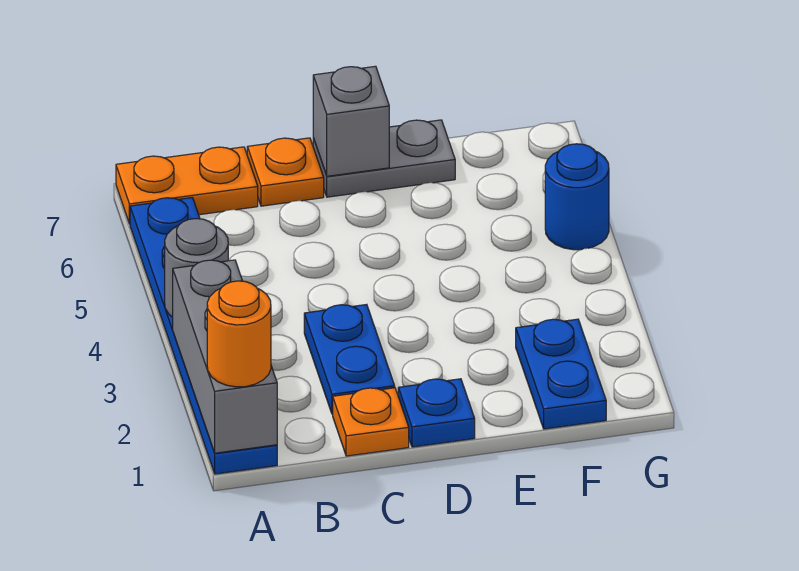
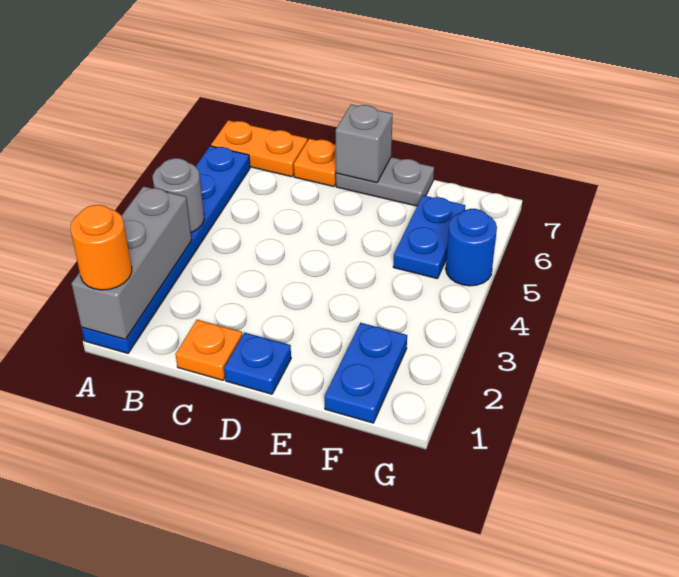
blue 1x2 plate [304,304,395,414] -> blue 1x2 plate moved to [393,195,465,279]

